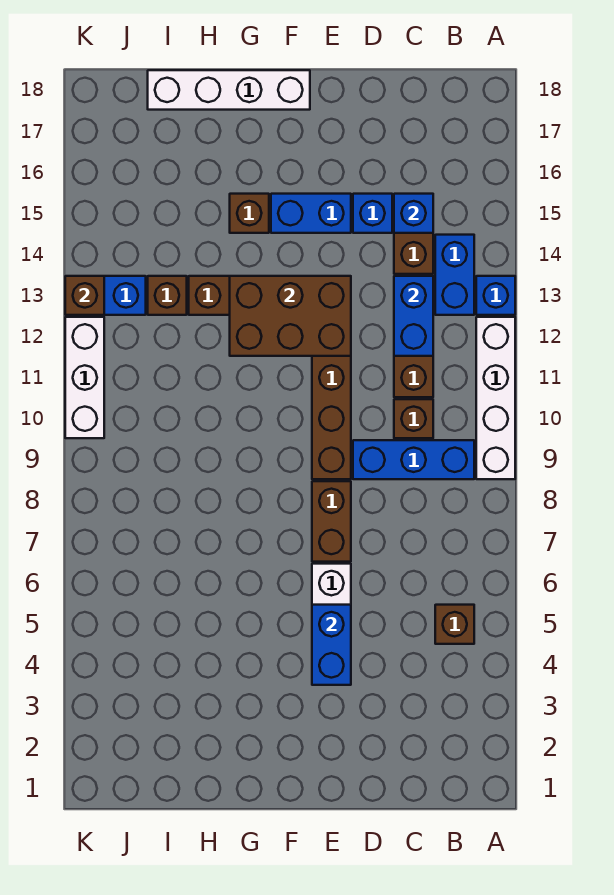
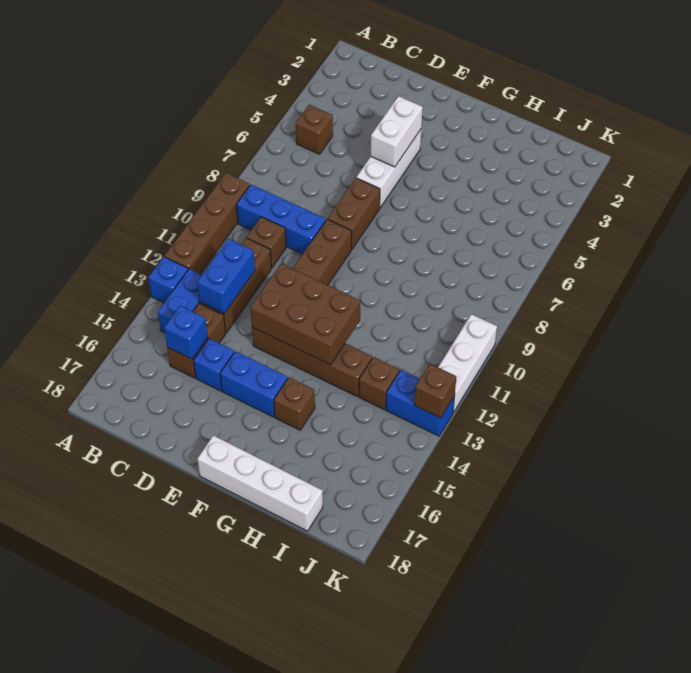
white 1x4 brick [476,317,515,479] -> brown 1x4 brick [165,173,250,274]
blue 1x2 brick [312,605,351,685] -> white 1x2 brick [371,96,423,167]

